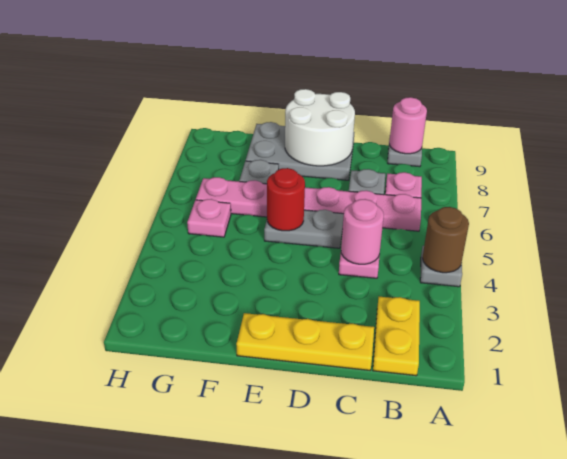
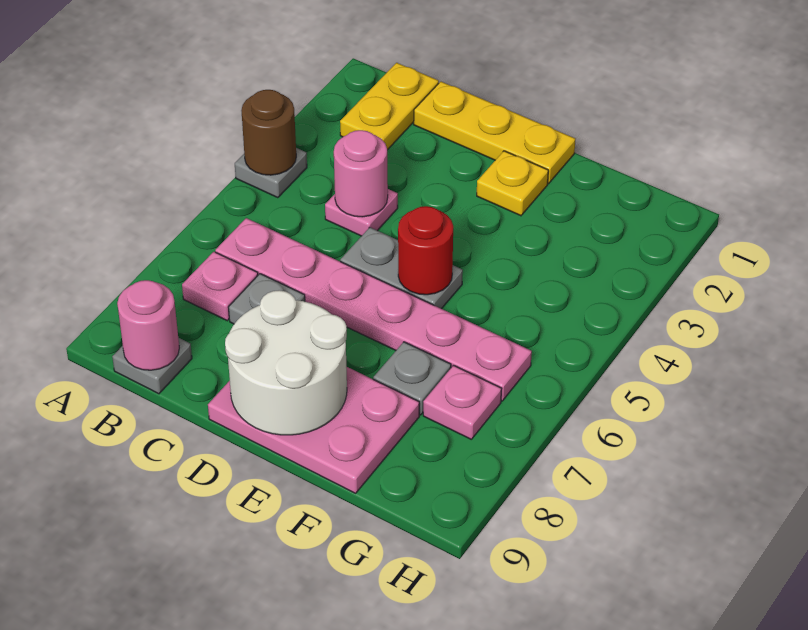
grey 2x3 plate [246,122,354,180] -> pink 2x3 plate [208,367,419,493]
none -> yellow 1x1 plate [477,151,548,216]
pink 1x1 plate [187,199,231,237] -> pink 1x1 plate moved to [423,366,501,439]

